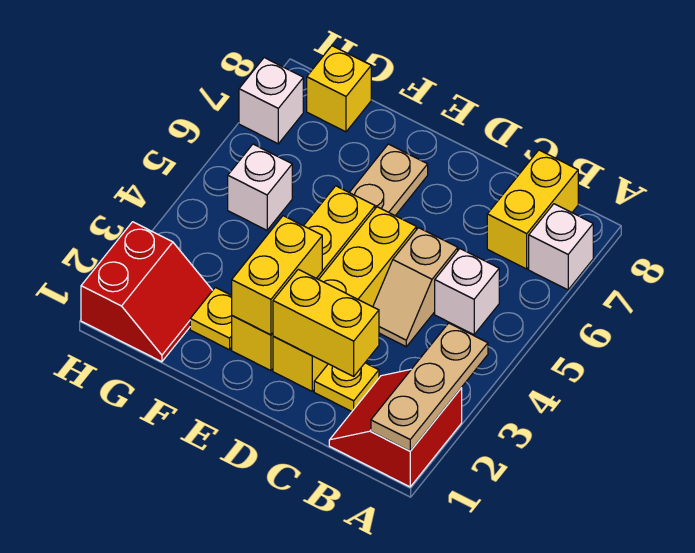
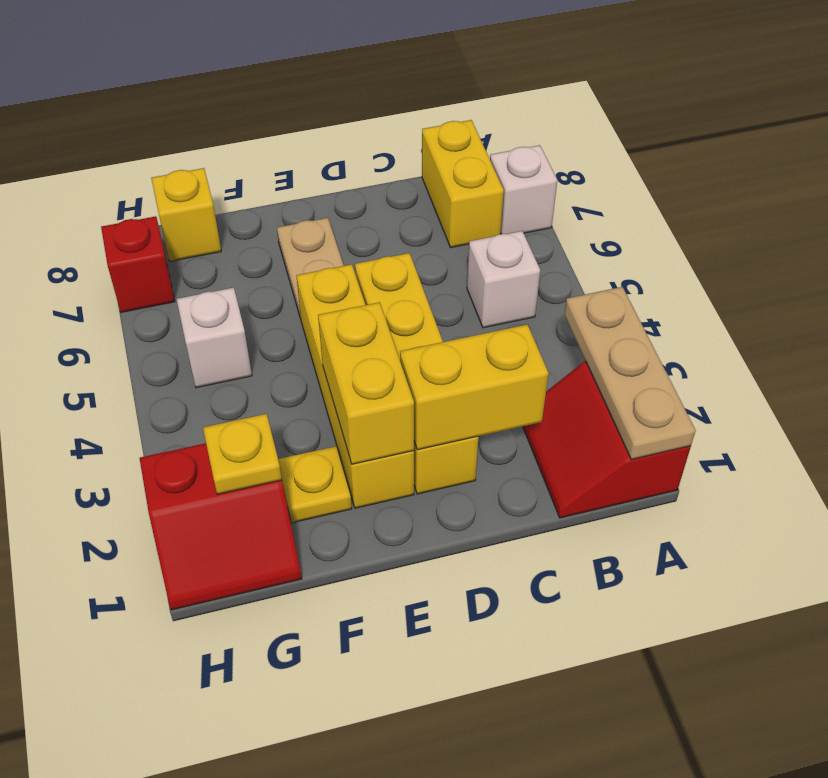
yellow 1x1 plate [314,363,379,411] -> yellow 1x1 plate moved to [203,414,282,494]
tan 1x2 slope [373,228,458,347] -> none
red 2x2 slope [81,222,213,362] -> red 2x2 slope turned to [140,443,302,610]
white 1x1 brick [239,58,303,144] -> red 1x1 brick [101,216,175,312]

